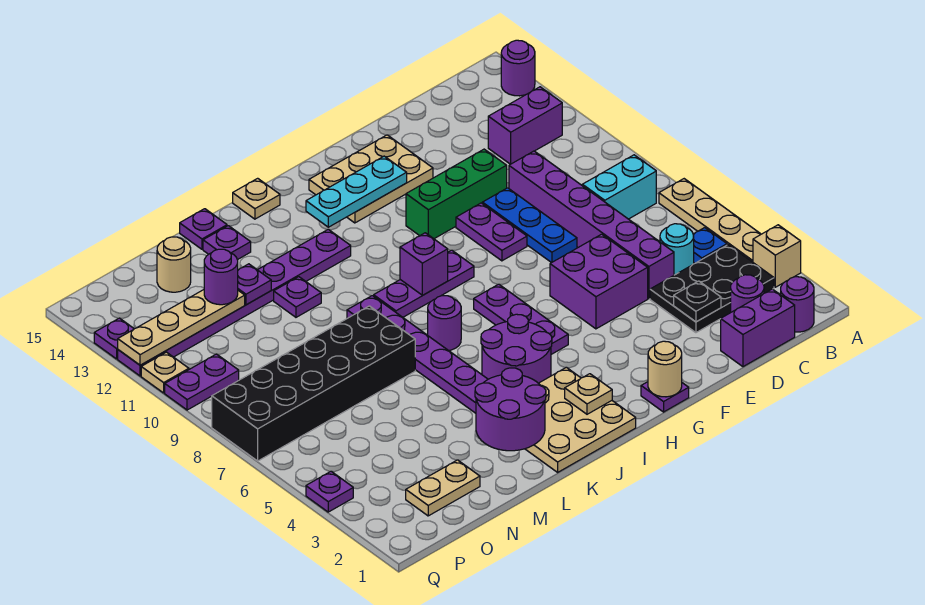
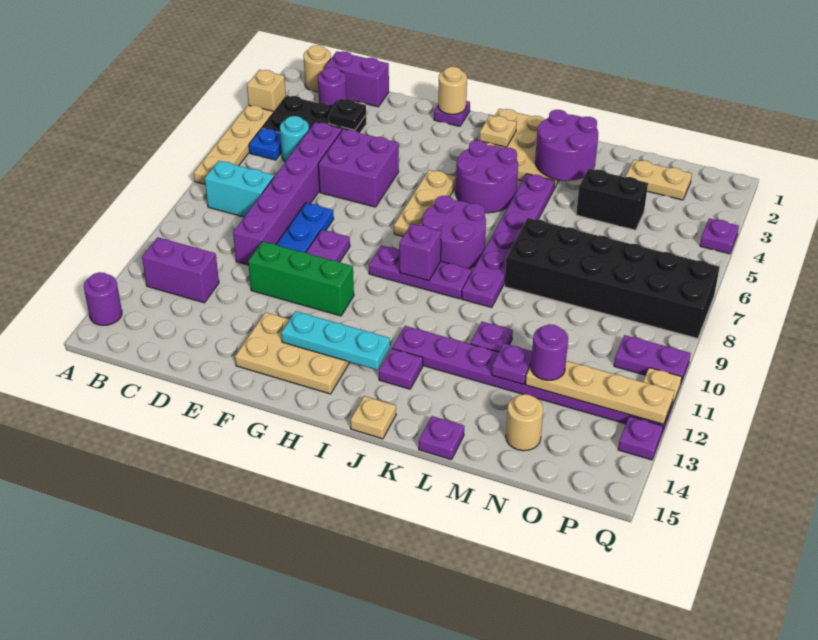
purple 1x1 round brick [781,277,814,332] -> tan 1x1 round brick [303,45,331,92]
purple 1x3 plate [474,284,568,354] -> tan 1x3 plate [394,170,456,236]
purple 1x1 round brick [428,296,461,351] -> purple 2x2 round brick [422,196,486,269]
purple 1x1 plate [203,226,251,260] -> purple 1x1 plate moved to [379,349,423,389]
none -> black 1x2 brick [576,168,648,230]

